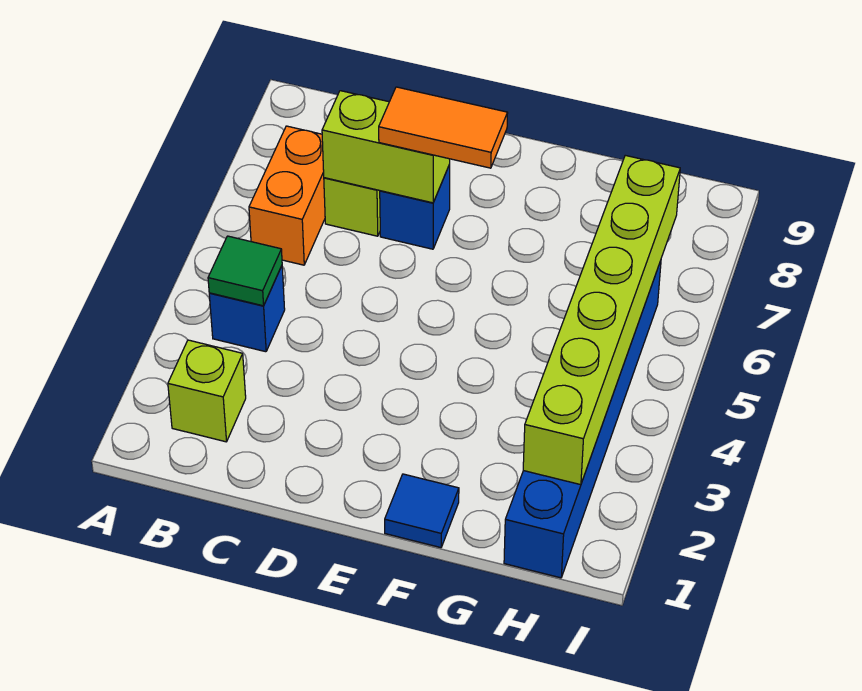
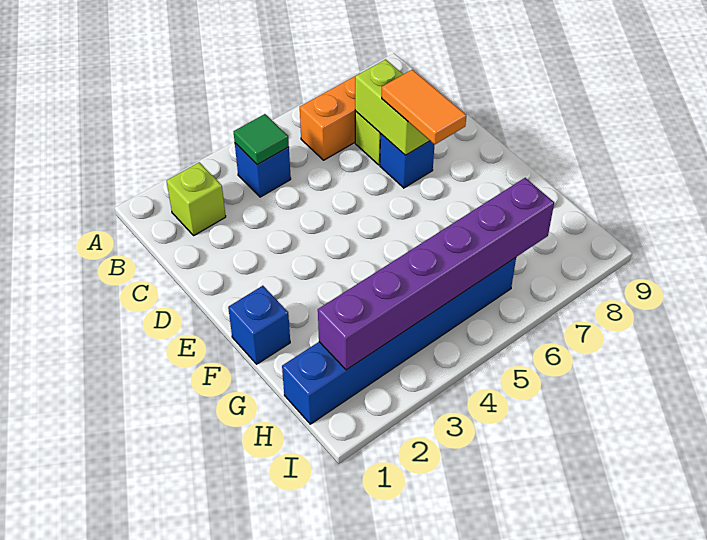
blue 1x1 tile [385,474,459,548] -> blue 1x1 brick [228,286,290,364]
lime 1x6 brick [523,155,680,485] -> purple 1x6 brick [318,178,554,370]

